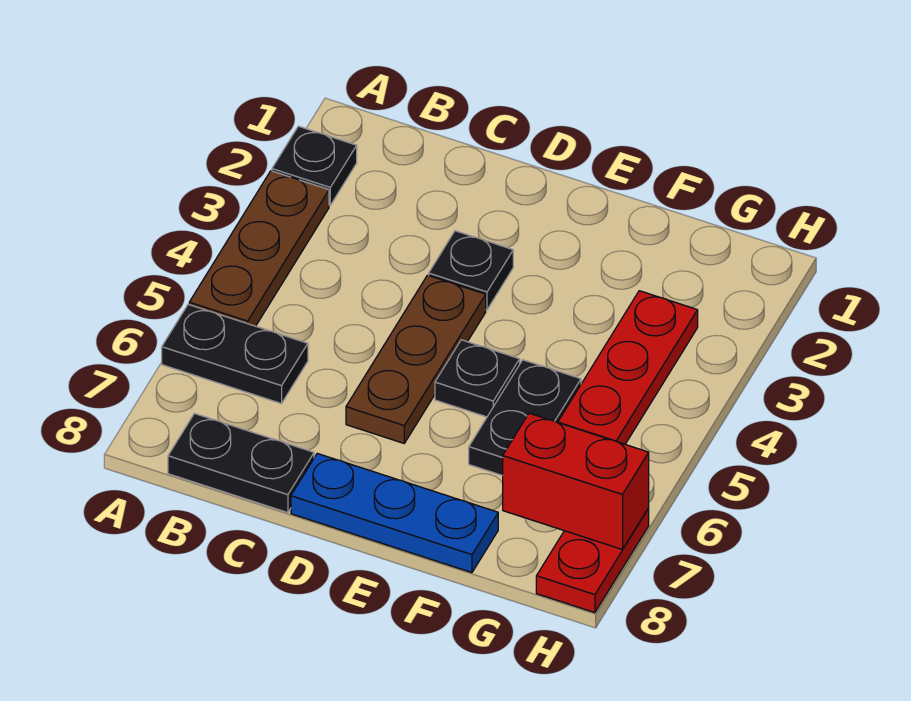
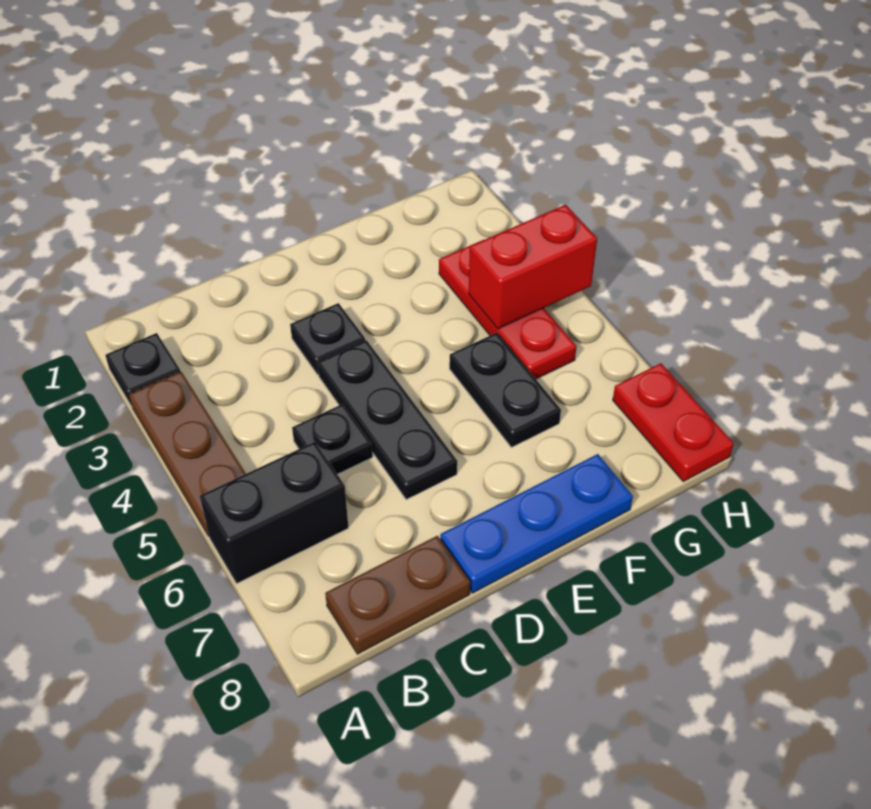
black 1x2 plate [162,304,308,404] -> black 1x2 brick [200,442,348,584]
black 1x2 plate [168,414,314,513] -> brown 1x2 plate [325,536,470,654]
brown 1x3 plate [346,275,486,443] -> black 1x3 plate [318,340,457,500]
black 1x1 plate [435,340,520,417] -> black 1x1 plate moved to [292,404,373,474]
red 1x2 brick [503,413,649,550] -> red 1x2 brick moved to [469,205,597,329]

